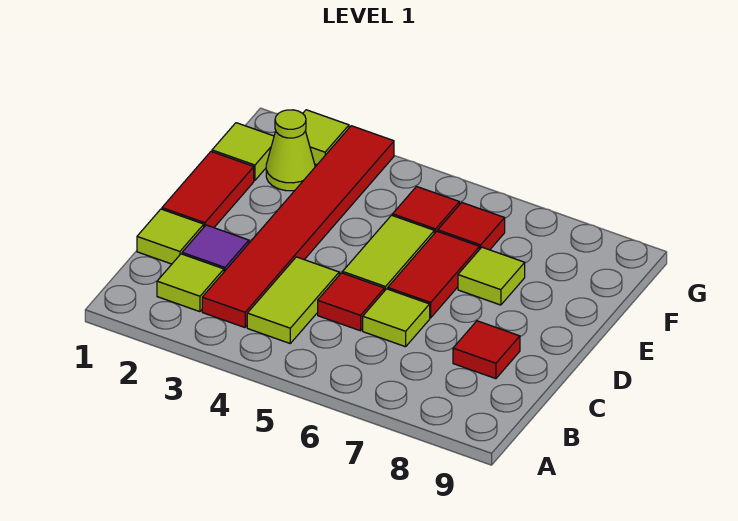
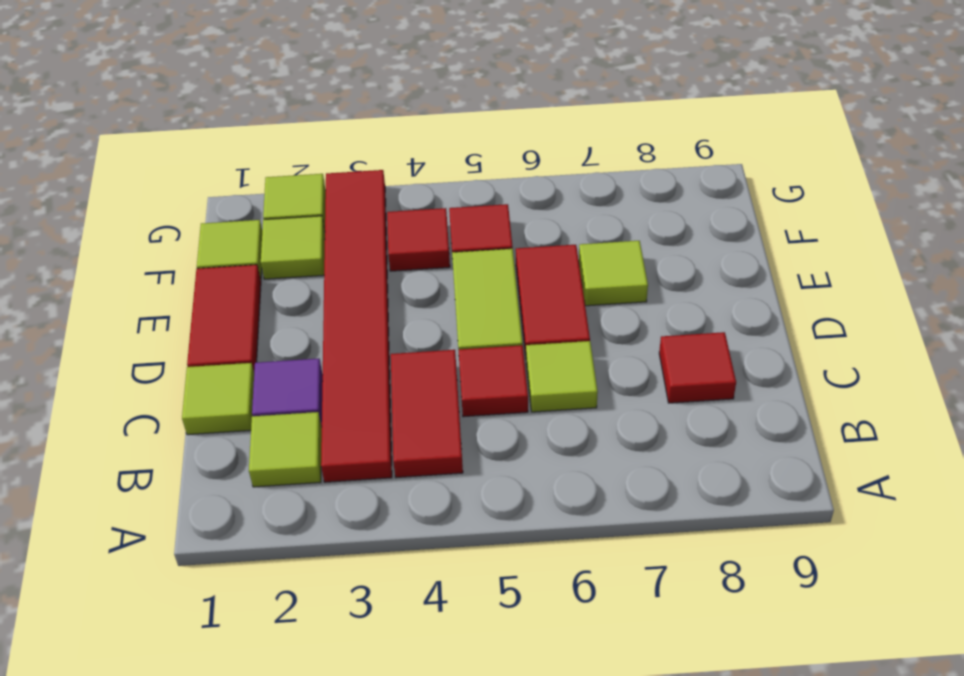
lime 1x2 tile [247,257,339,343] -> red 1x2 tile [391,350,463,478]
lime 1x1 cone [266,110,315,191] -> lime 1x1 tile [261,216,325,279]
red 1x1 tile [438,203,505,250] -> red 1x1 tile moved to [387,208,450,271]

